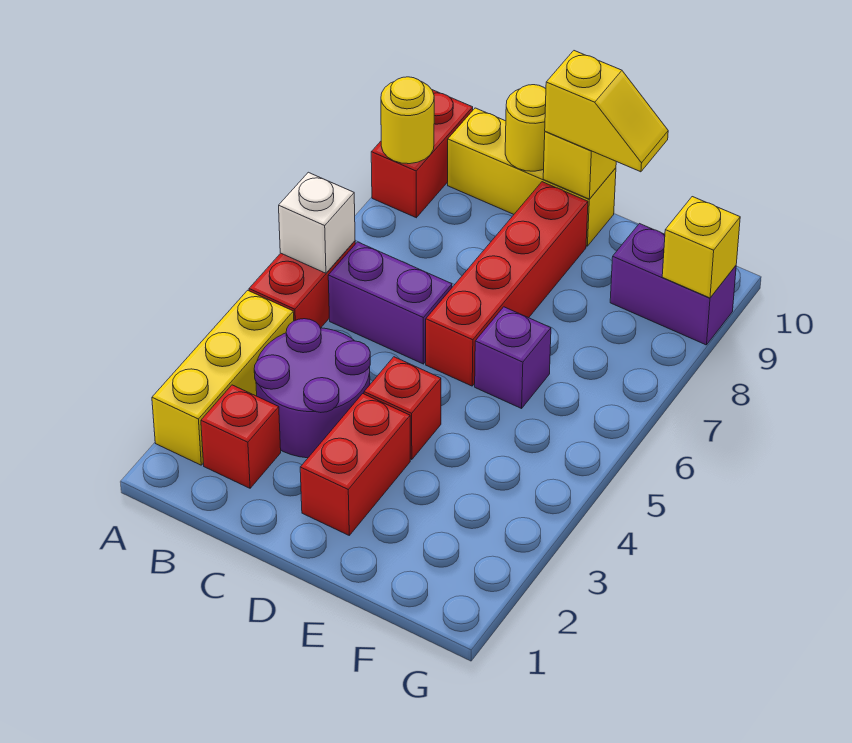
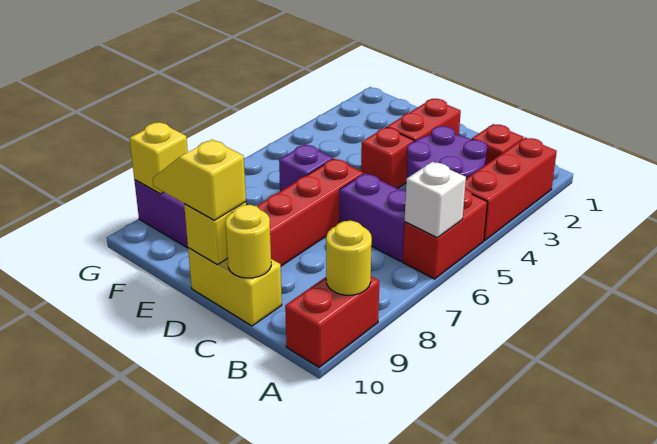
yellow 1x3 brick [152,290,294,465] -> red 1x3 brick [465,138,557,240]
yellow 1x3 brick [448,108,616,246] -> yellow 1x2 brick [188,248,282,326]

